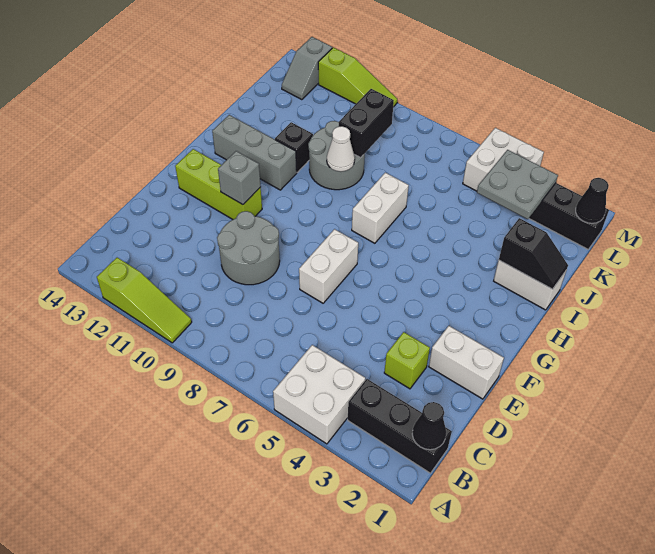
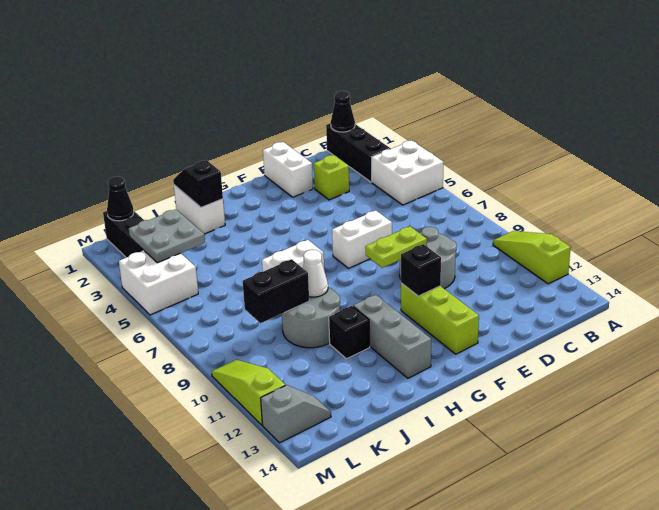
none -> lime 1x2 plate [365,226,427,268]
grey 1x1 brick [218,151,261,205] -> black 1x1 brick [401,244,441,296]

